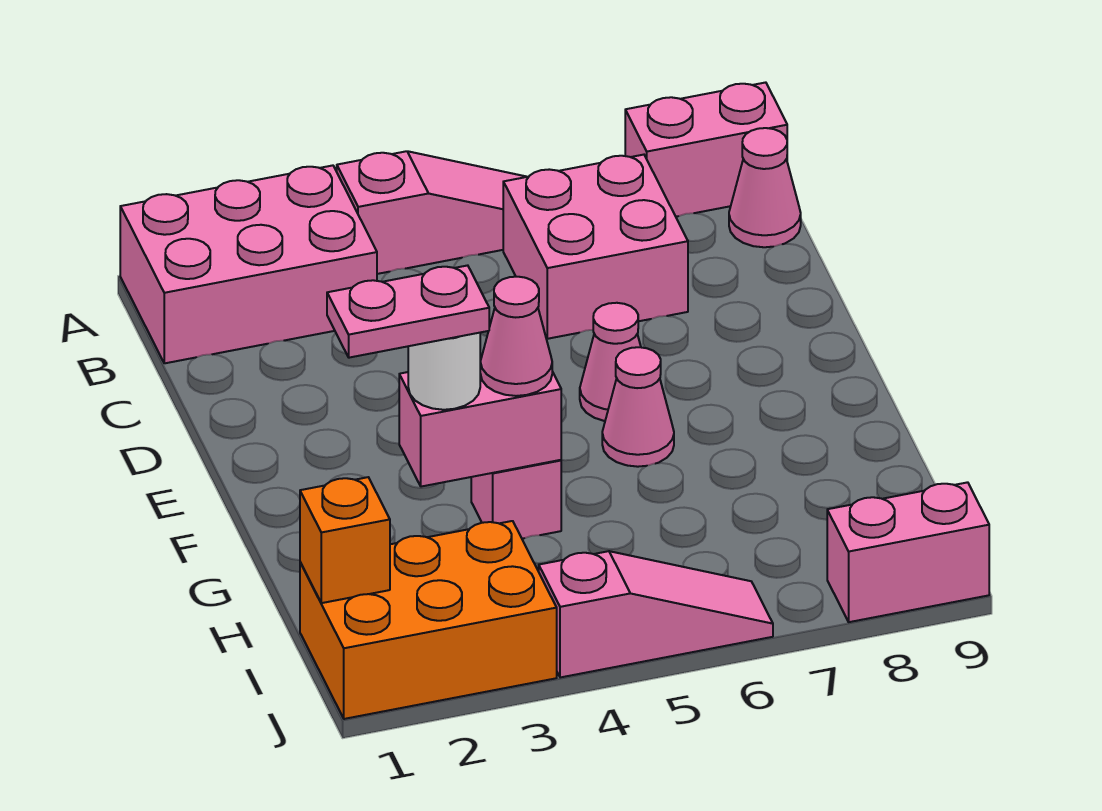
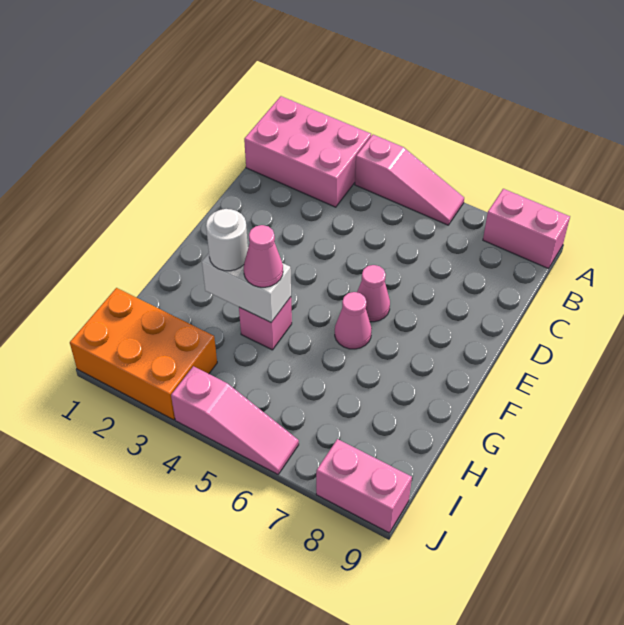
pink 2x2 brick [503,155,688,339] -> none
pink 1x1 cone [729,128,801,247] -> none
pink 1x2 plate [327,265,489,358] -> none
pink 1x2 brick [399,358,561,487] -> white 1x2 brick [202,253,291,322]
orange 1x1 brick [300,477,390,603] -> none

